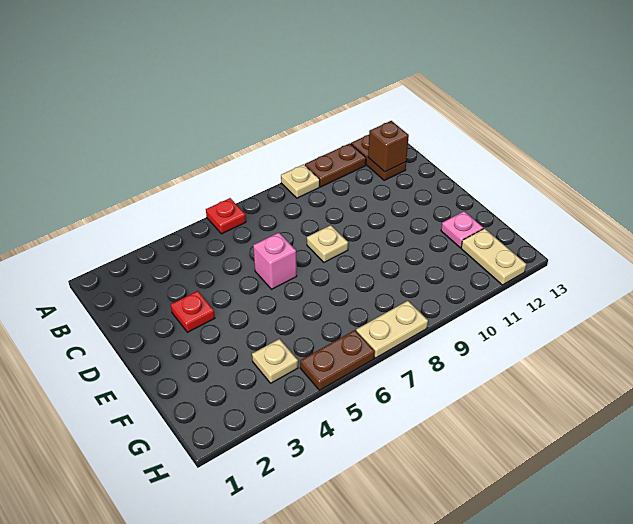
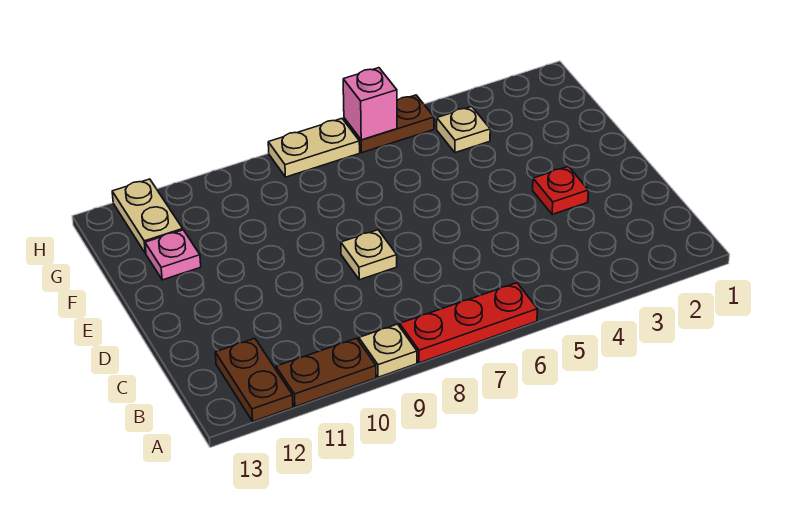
red 1x1 plate [206,198,246,234] -> red 1x3 plate [400,283,537,363]
brown 1x1 brick [368,121,409,172] -> none
pink 1x1 brick [253,233,297,289] -> pink 1x1 brick moved to [343,68,397,140]

